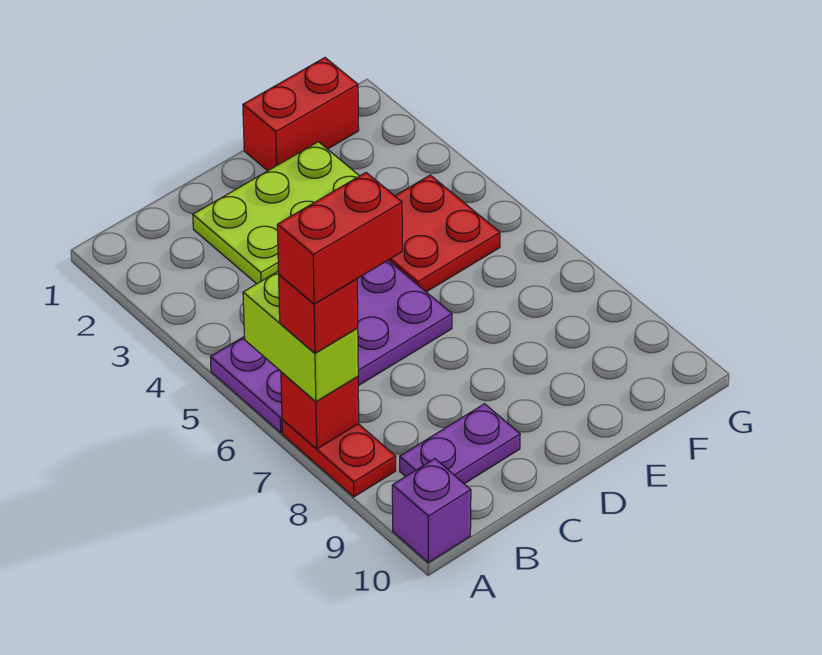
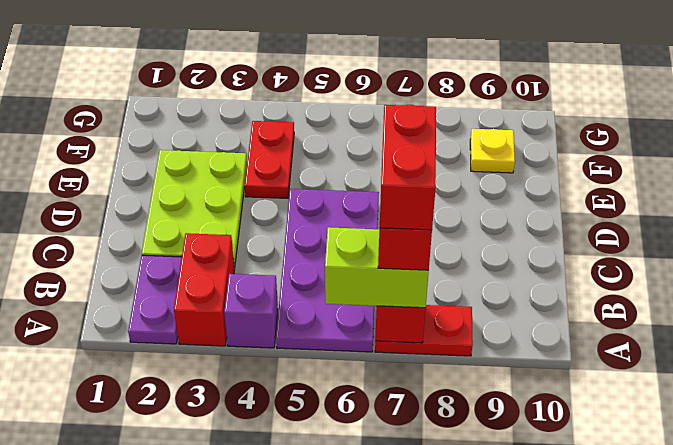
purple 1x1 brick [392,459,471,563] -> purple 1x1 brick moved to [224,274,278,348]
purple 1x2 plate [400,404,520,484] -> purple 1x2 plate moved to [128,255,182,344]
red 1x2 brick [243,58,359,171] -> red 1x2 brick moved to [174,233,234,346]
red 2x2 plate [389,175,500,292] -> red 1x2 plate [245,121,294,198]
none -> yellow 1x1 plate [470,129,515,173]

